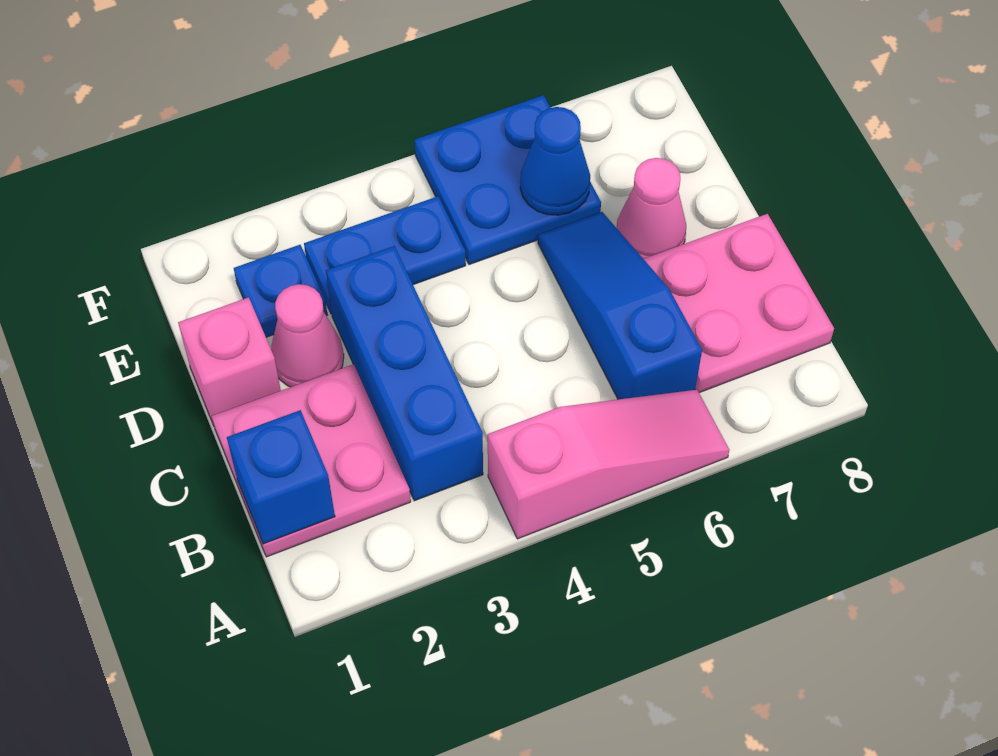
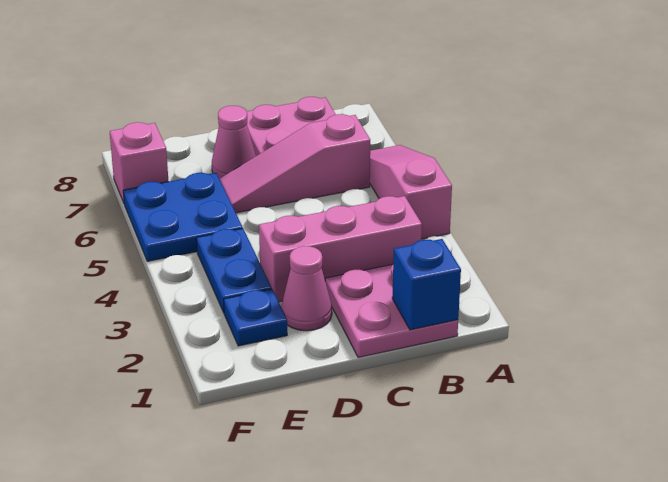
blue 1x3 brick [326,246,483,501] -> pink 1x3 brick [259,196,422,302]
blue 1x3 slope [538,212,702,399] -> pink 1x3 slope [220,114,370,213]
pink 1x1 brick [178,297,281,425] -> pink 1x1 brick moved to [110,122,169,203]
blue 1x1 cone [520,107,590,215] -> none

